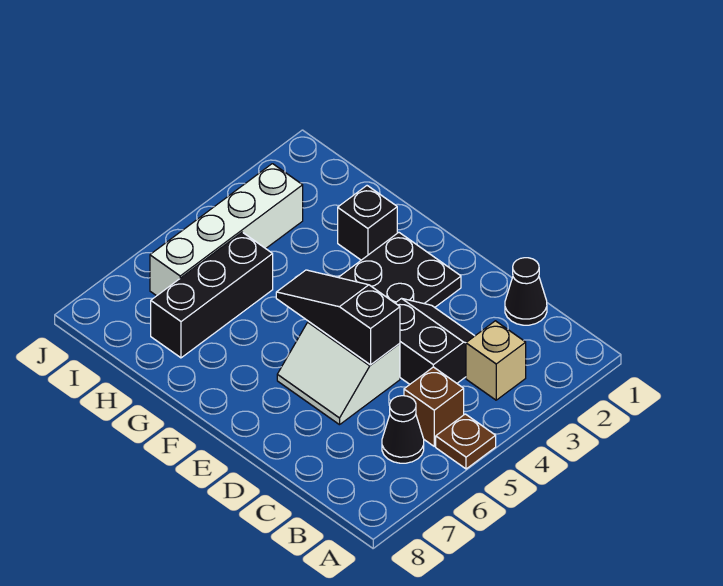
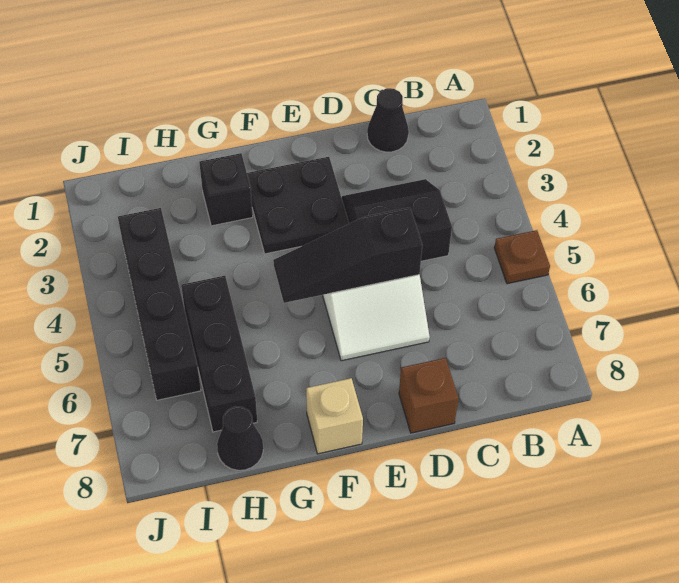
tan 1x1 brick [466,321,526,400] -> tan 1x1 brick moved to [306,378,363,454]
brown 1x1 brick [404,367,464,446] -> brown 1x1 brick moved to [399,358,459,433]
black 1x1 cone [382,396,424,463] -> black 1x1 cone moved to [217,407,263,470]
white 1x4 brick [150,164,303,296] -> black 1x4 brick [118,208,201,400]

